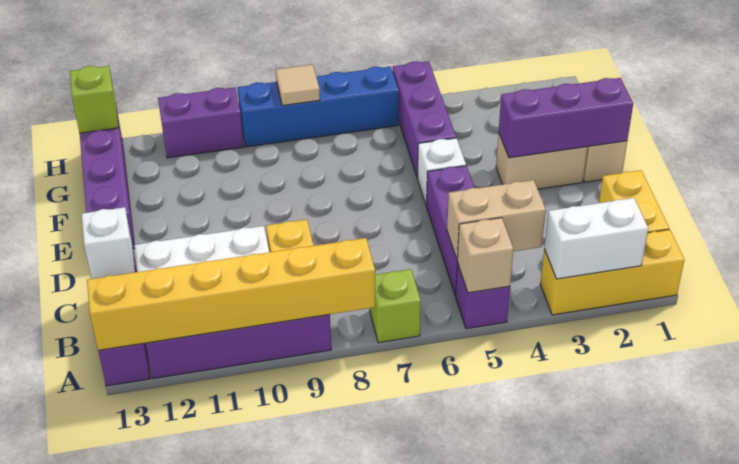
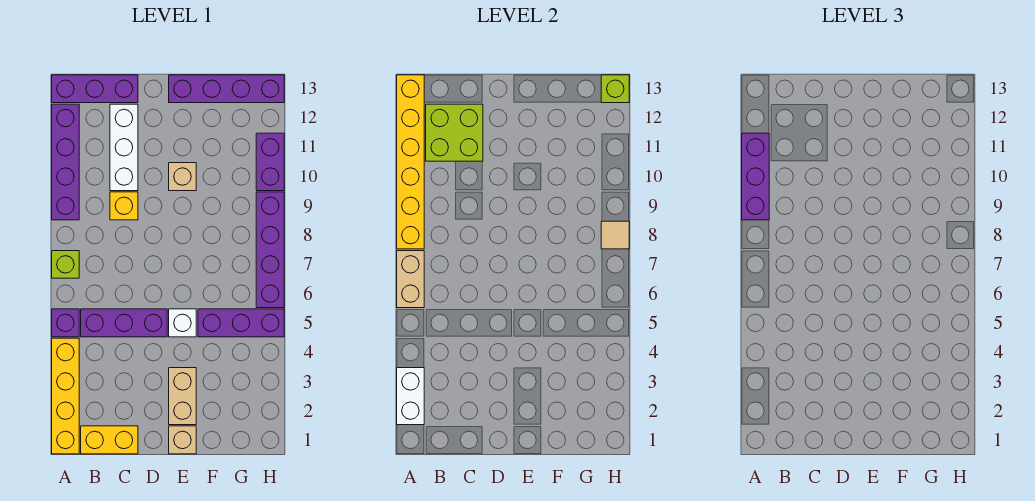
yellow 1x3 brick [540,230,684,315] -> yellow 1x4 brick [52,338,79,454]
tan 1x1 brick [457,218,513,293] -> tan 1x1 brick moved to [169,163,196,191]
tan 1x2 brick [447,180,546,260] -> tan 1x2 brick moved to [397,251,424,308]
none -> lime 2x2 brick [426,104,483,161]
white 1x1 brick [82,207,135,279] -> none
purple 1x3 brick [499,78,633,158] -> purple 1x3 brick moved to [742,133,769,220]
blue 1x4 brick [237,67,399,147] -> purple 1x4 brick [256,192,284,308]

